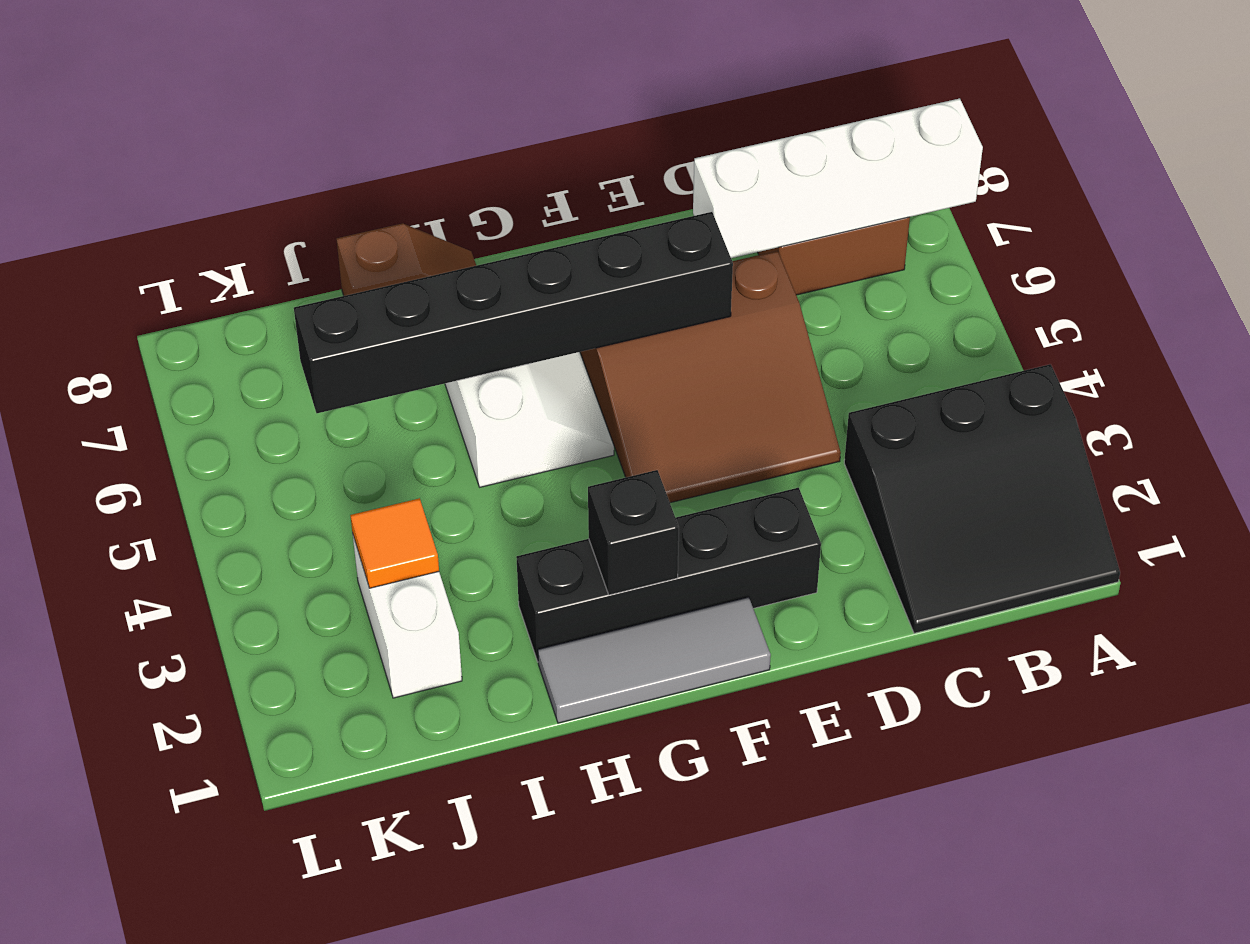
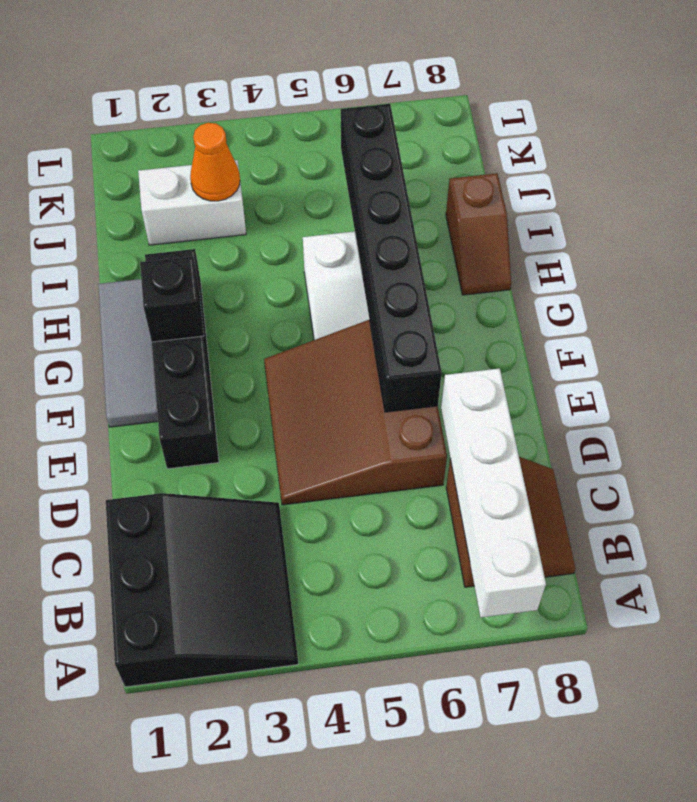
black 3x3 slope [844,364,1120,633] -> black 3x3 slope turned to [106,493,298,687]
orange 1x1 tile [350,498,439,588] -> orange 1x1 cone [190,123,240,201]

